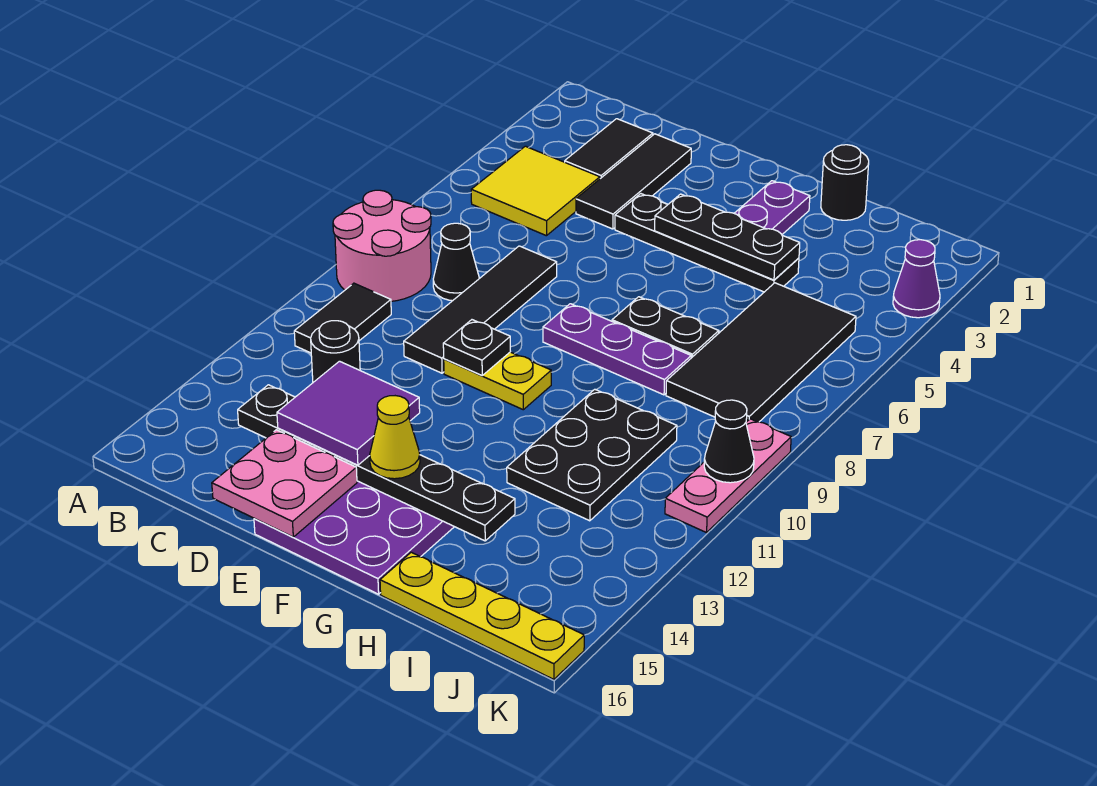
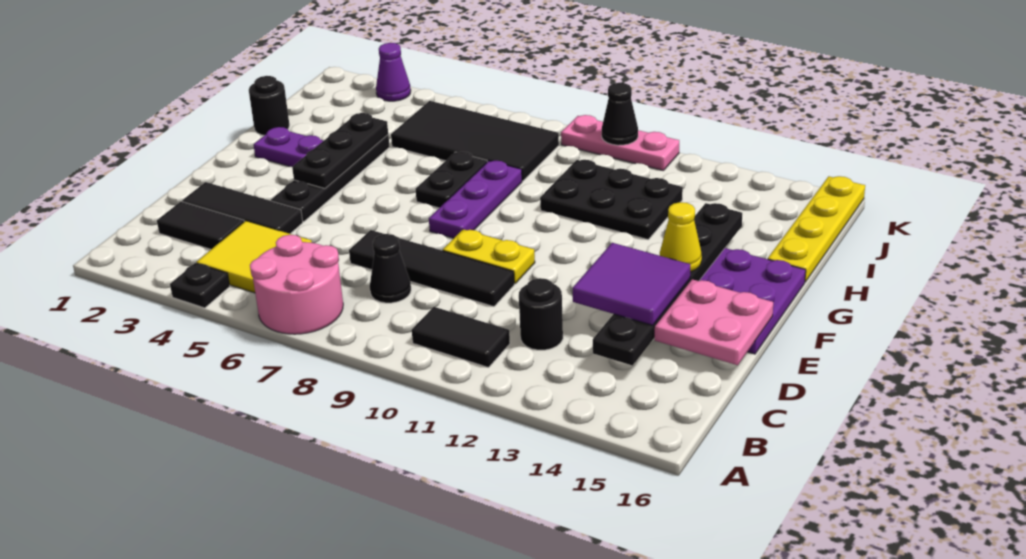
pink 2x2 round brick [333,190,431,301] -> pink 2x2 round brick moved to [250,235,343,334]
yellow 1x2 plate [444,352,551,410] -> yellow 1x2 plate turned to [443,229,535,284]
black 1x1 plate [443,320,510,375] -> black 1x1 plate moved to [170,263,230,308]

